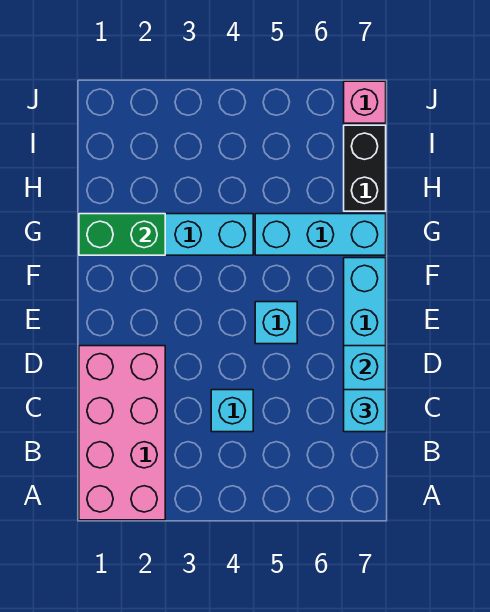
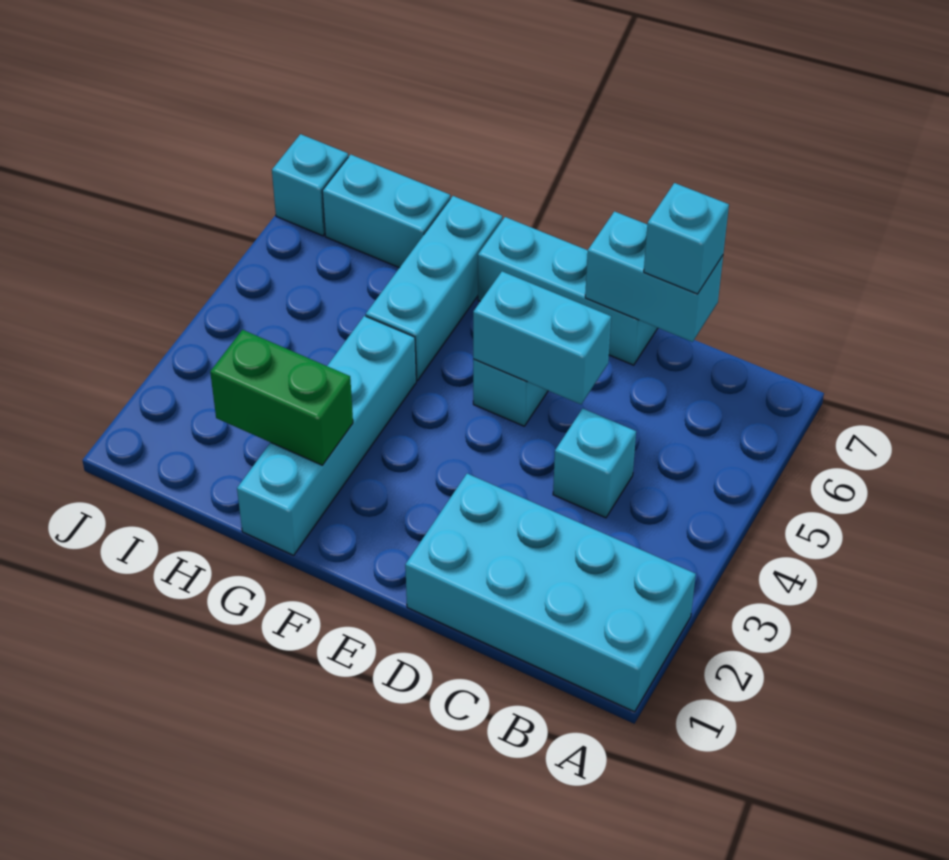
pink 2x4 brick [79,346,165,520] -> cyan 2x4 brick [405,474,696,712]
none -> cyan 1x2 brick [473,271,611,404]
green 1x2 brick [79,214,165,255] -> green 1x2 brick turned to [210,330,353,465]
black 1x2 brick [344,125,386,211] -> cyan 1x2 brick [322,154,450,268]
pink 1x1 brick [344,81,386,123] -> cyan 1x1 brick [272,134,348,236]

